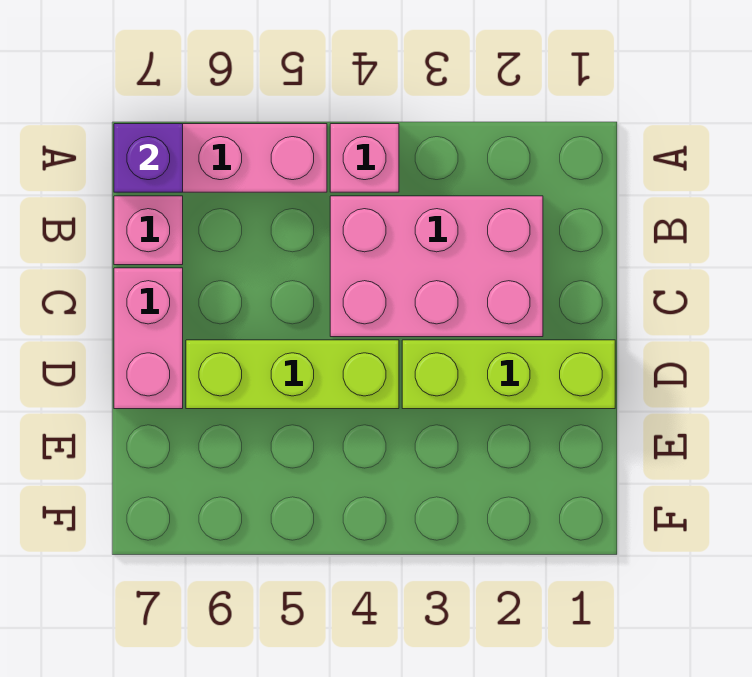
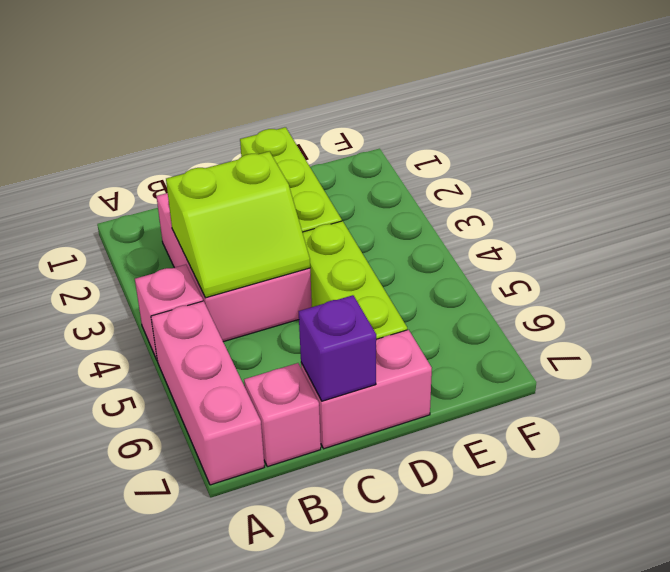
purple 1x1 brick [114,124,183,192] -> purple 1x1 brick moved to [299,295,376,401]
none -> lime 2x2 slope [166,151,310,298]

